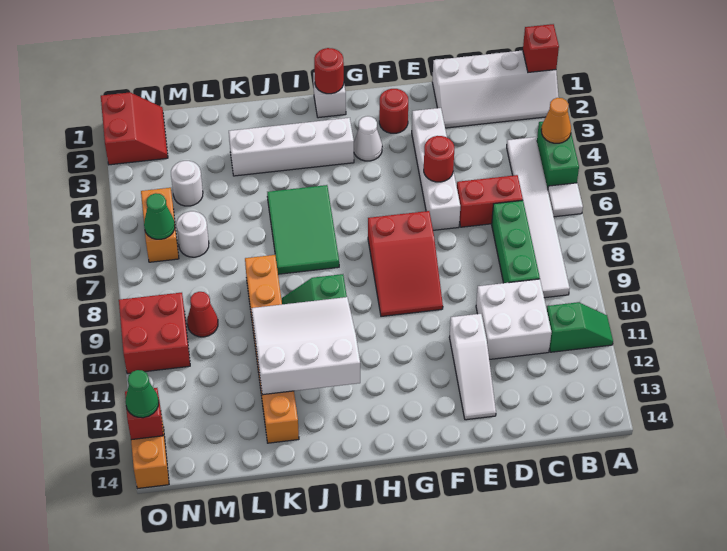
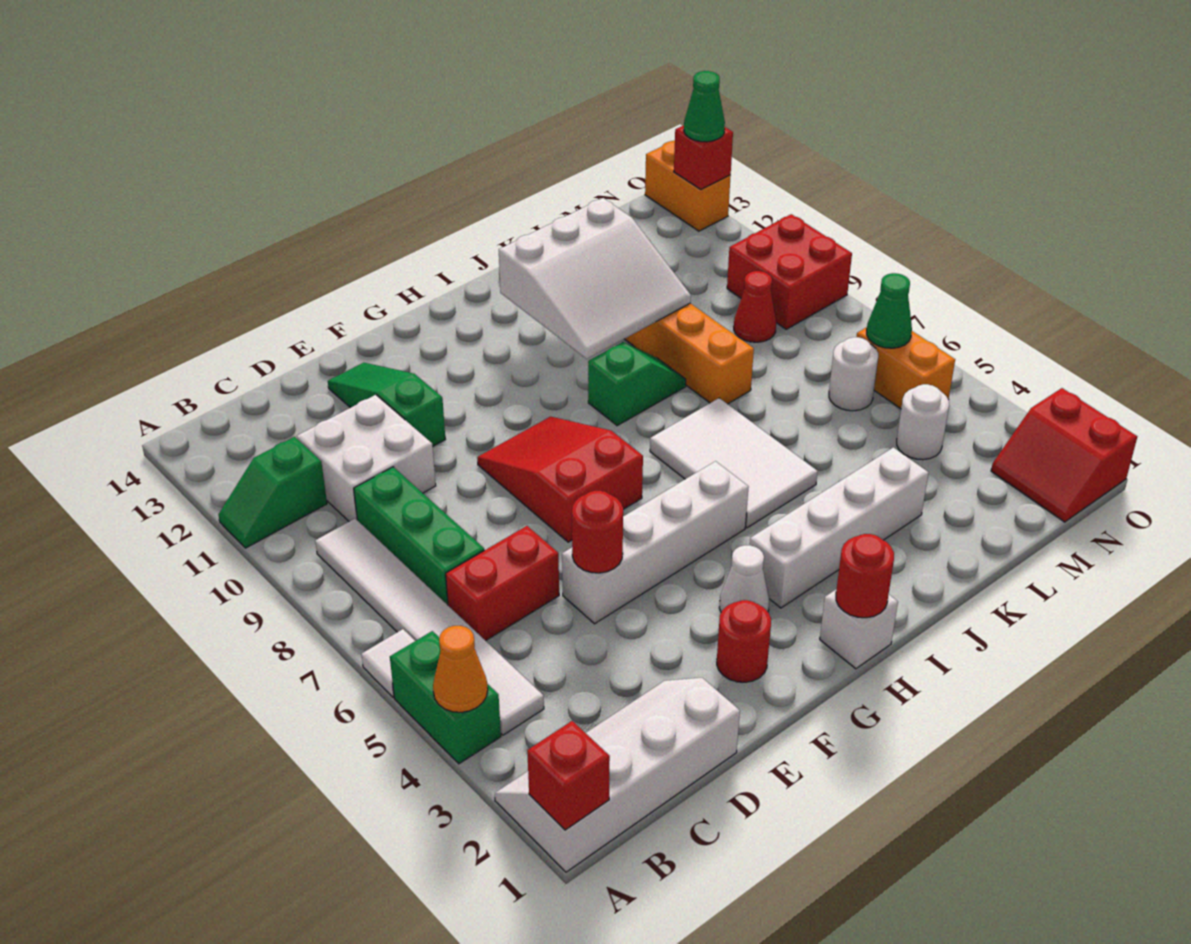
white 1x4 brick [412,108,460,230] -> white 1x4 brick turned to [562,461,749,624]
white 1x3 slope [449,314,496,420] -> green 1x3 slope [328,363,445,446]
green 2x3 tile [267,185,339,274] -> white 2x3 tile [650,398,818,528]

